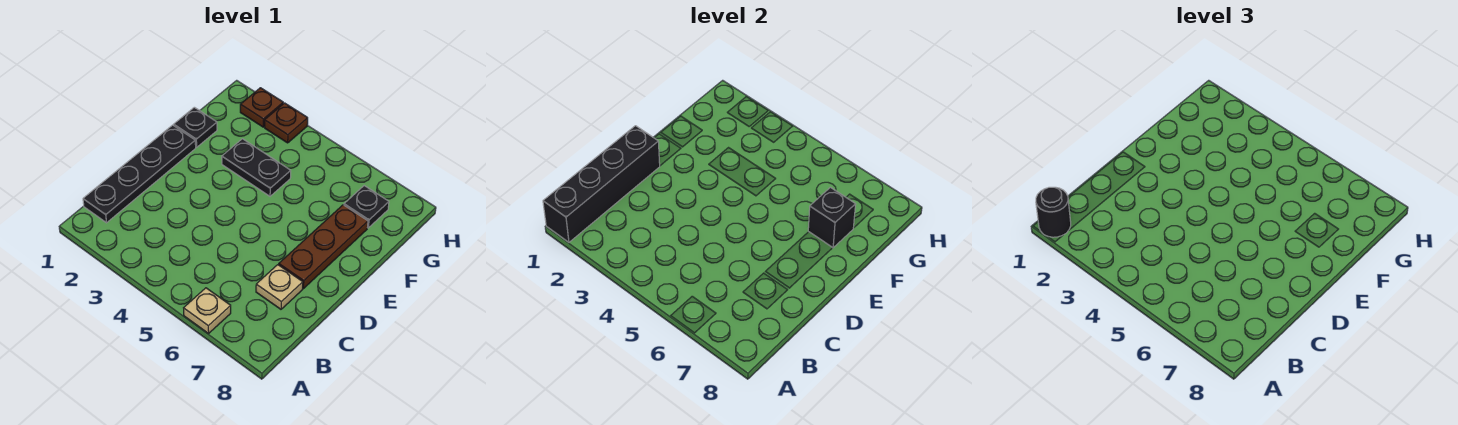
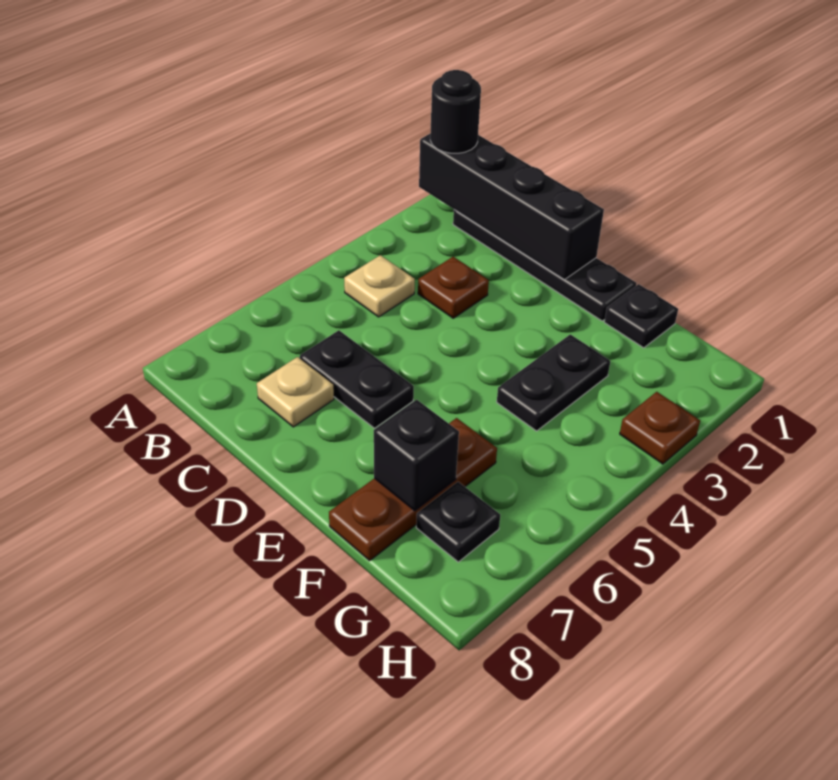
tan 1x1 plate [184,288,231,333] -> tan 1x1 plate moved to [344,255,415,317]
none -> black 1x2 plate [300,330,414,428]
brown 1x3 plate [279,205,368,289] -> brown 1x3 plate turned to [329,418,497,561]
brown 1x1 plate [240,88,283,127] -> brown 1x1 plate moved to [418,257,489,318]

